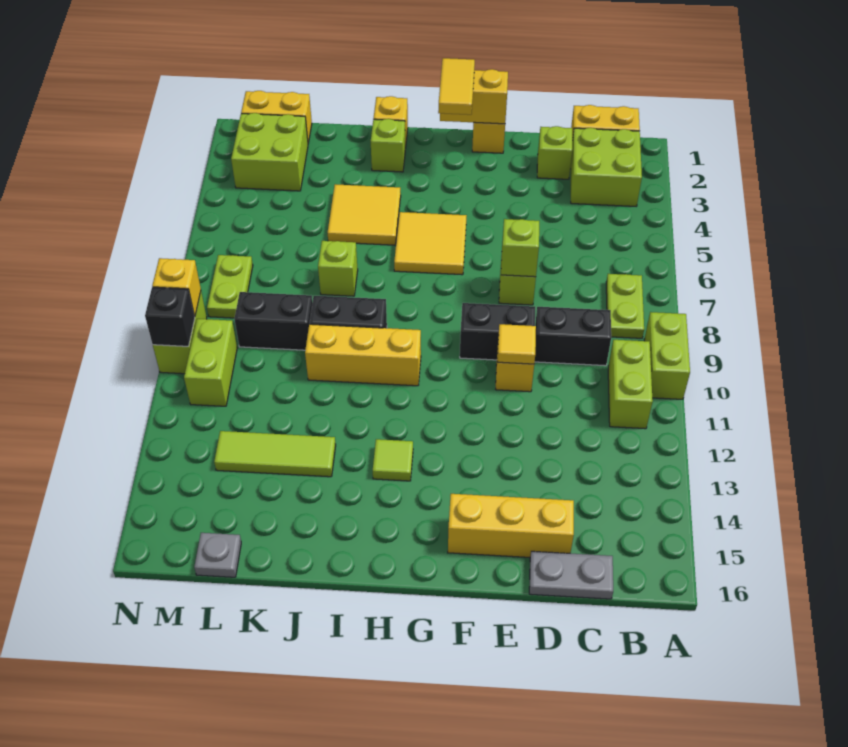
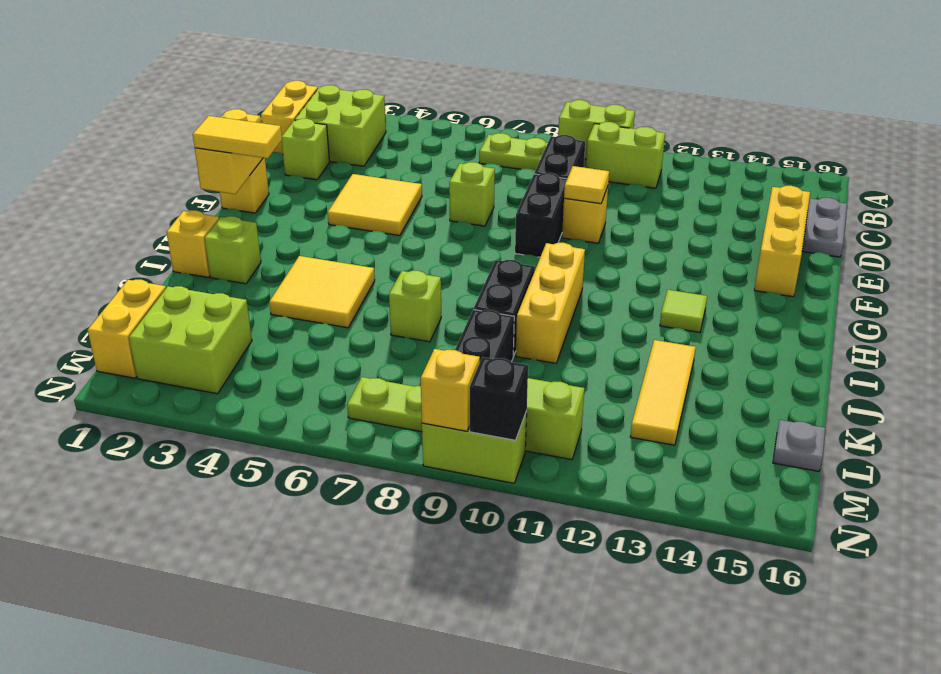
lime 1x1 brick [501,219,539,277] -> none
yellow 2x2 tile [394,212,467,275] -> yellow 2x2 tile moved to [328,174,422,236]
lime 1x3 tile [214,431,336,477] -> yellow 1x3 tile [630,340,696,445]

